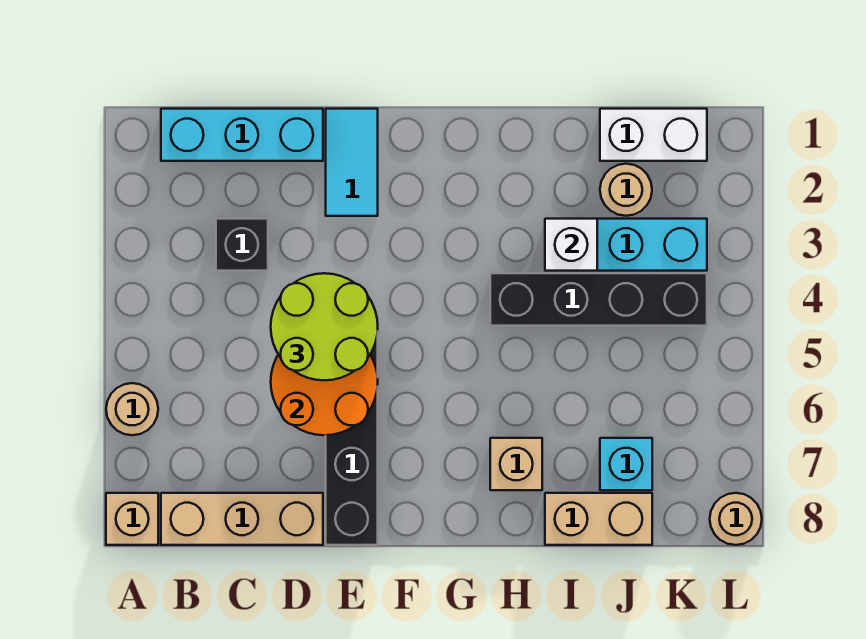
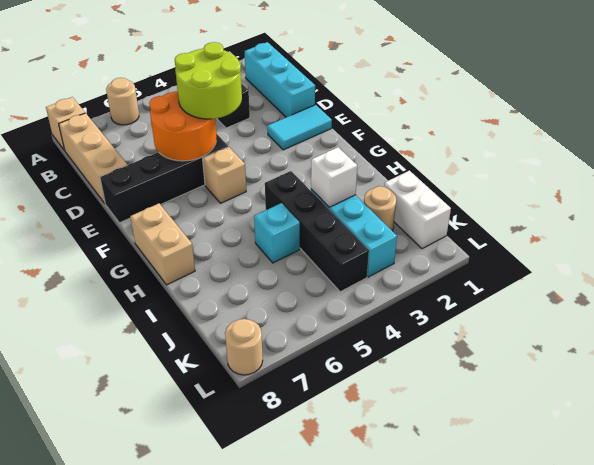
tan 1x1 brick [490,438,542,490] -> tan 1x1 brick moved to [203,147,246,203]
tan 1x2 brick [545,493,652,545] -> tan 1x2 brick moved to [130,204,195,285]
cyan 1x1 brick [600,438,652,490] -> cyan 1x1 brick moved to [254,203,300,263]

